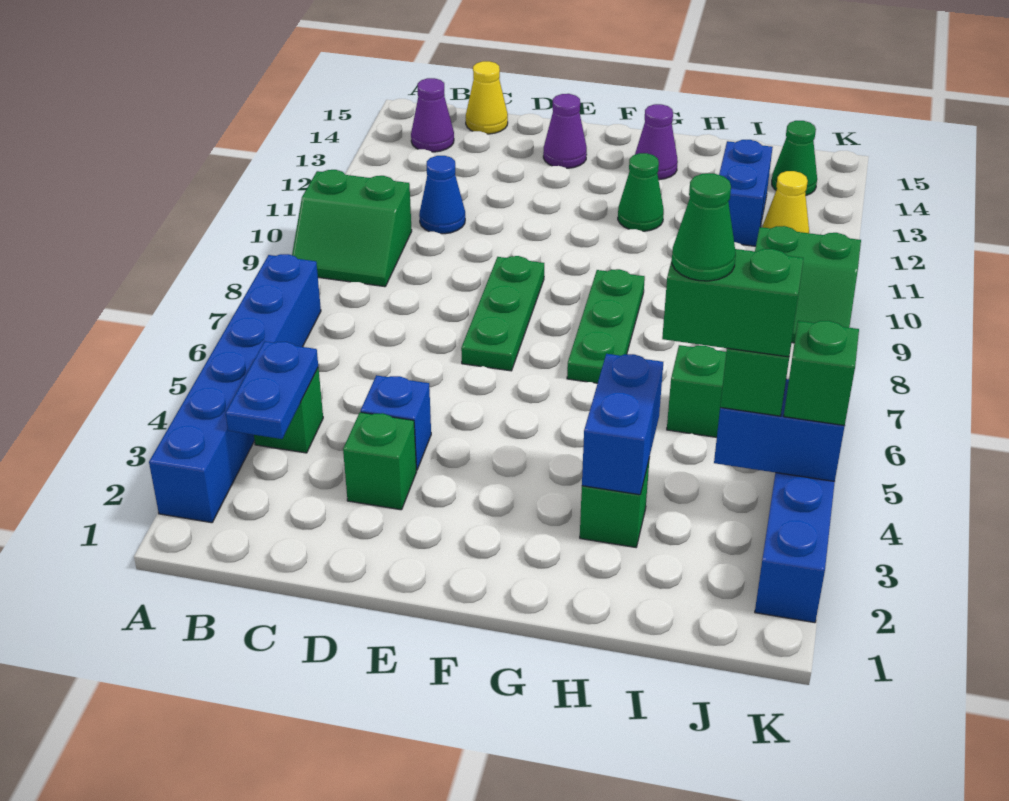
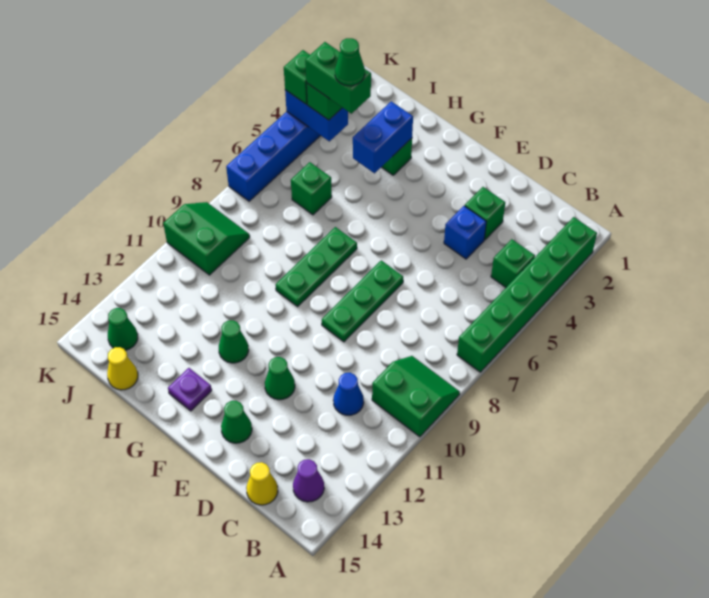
blue 1x6 brick [149,254,321,523] -> green 1x6 brick [457,217,597,372]
blue 1x2 plate [225,342,318,439] -> none
none -> green 1x1 cone [265,357,295,400]
purple 1x1 cone [543,94,587,168] -> green 1x1 cone [221,401,252,443]
purple 1x1 cone [635,104,678,180] -> purple 1x1 plate [168,368,212,411]
blue 1x2 brick [719,140,773,246] -> none
yellow 1x1 cone [763,171,809,233] -> yellow 1x1 cone moved to [107,347,138,390]

